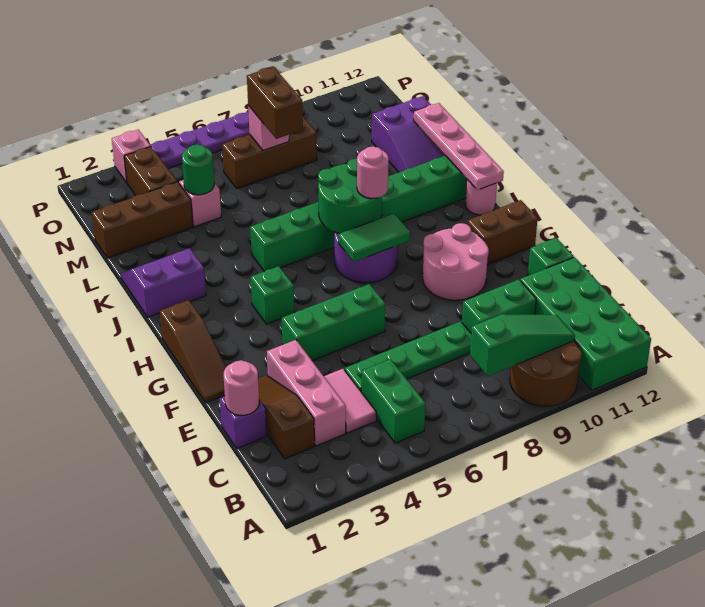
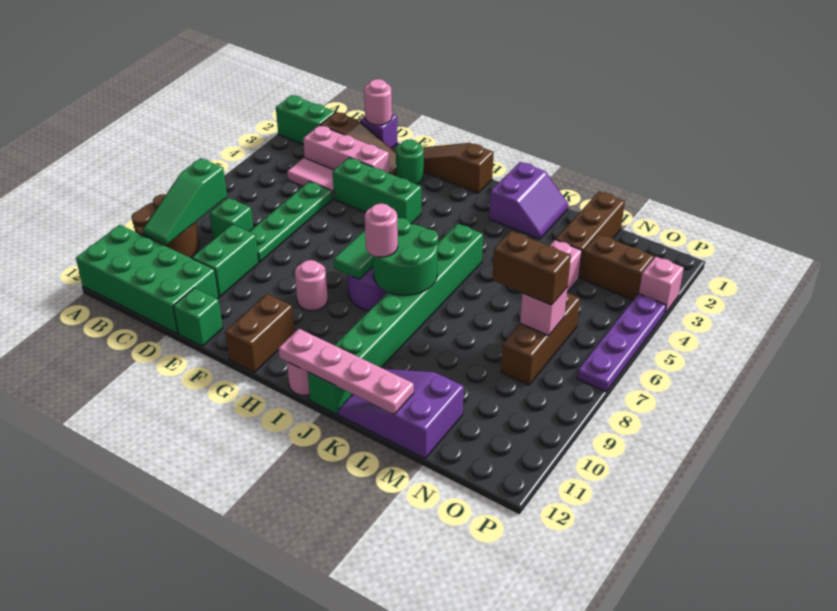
green 1x2 brick [361,359,425,443] -> green 1x2 brick moved to [276,95,335,145]
green 1x3 brick [282,284,385,361] -> green 1x3 brick turned to [333,158,421,224]
pink 2x2 round brick [423,223,489,300] -> pink 1x1 round brick [295,260,328,311]
green 1x1 brick [251,266,295,324] -> green 1x1 brick moved to [210,198,253,240]
green 1x1 round brick [182,144,214,195] -> green 1x1 round brick moved to [396,139,424,184]

